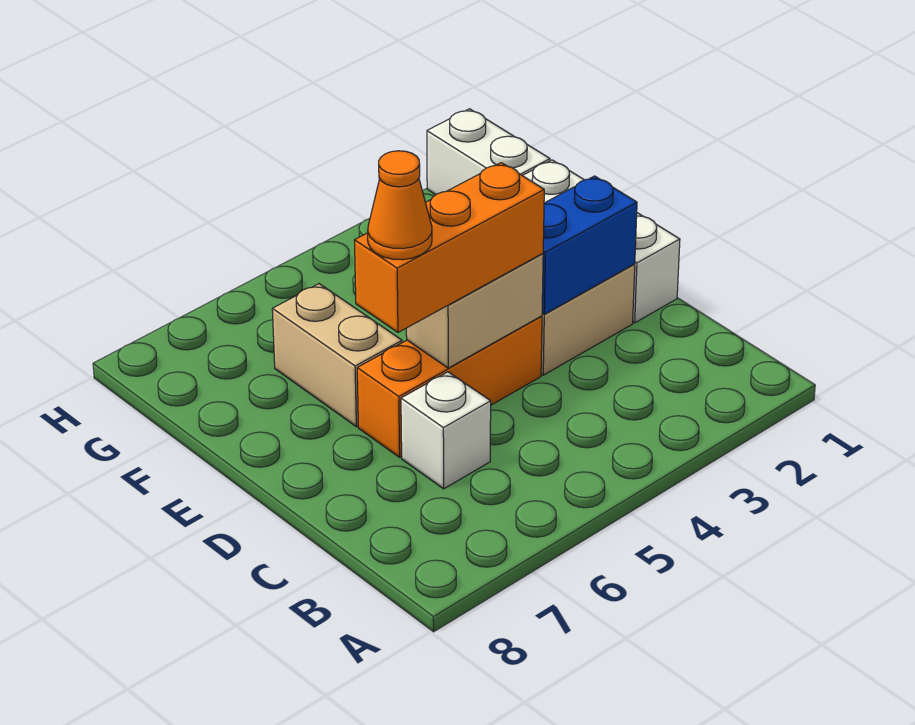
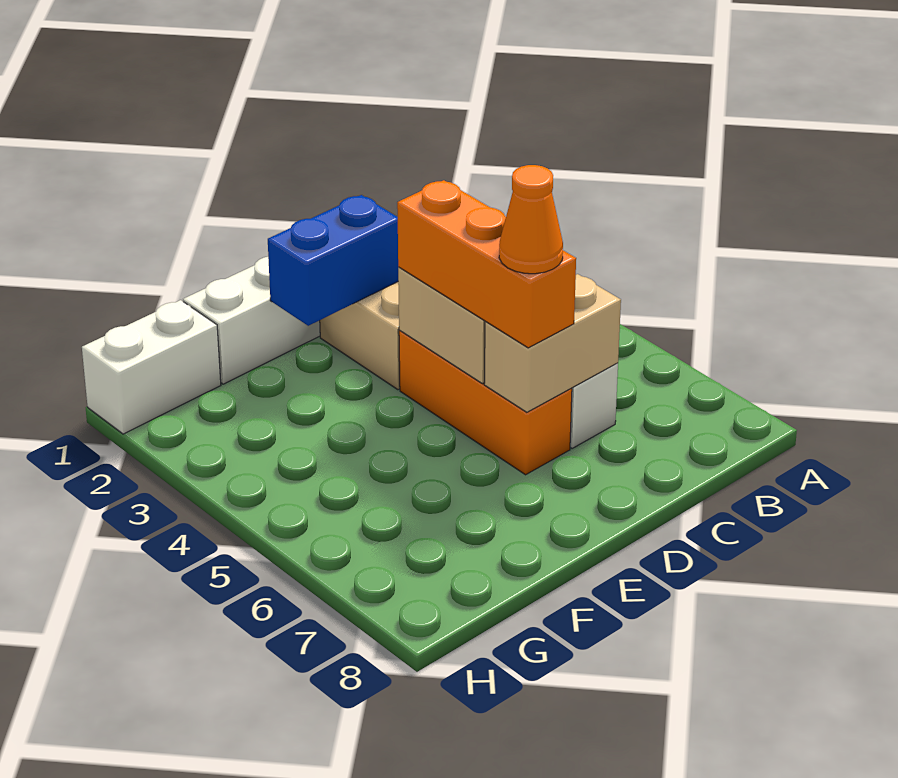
blue 1x2 brick [542,176,637,314] -> blue 1x2 brick turned to [268,195,399,326]
tan 1x2 brick [272,284,402,427] -> tan 1x2 brick moved to [484,274,621,412]

